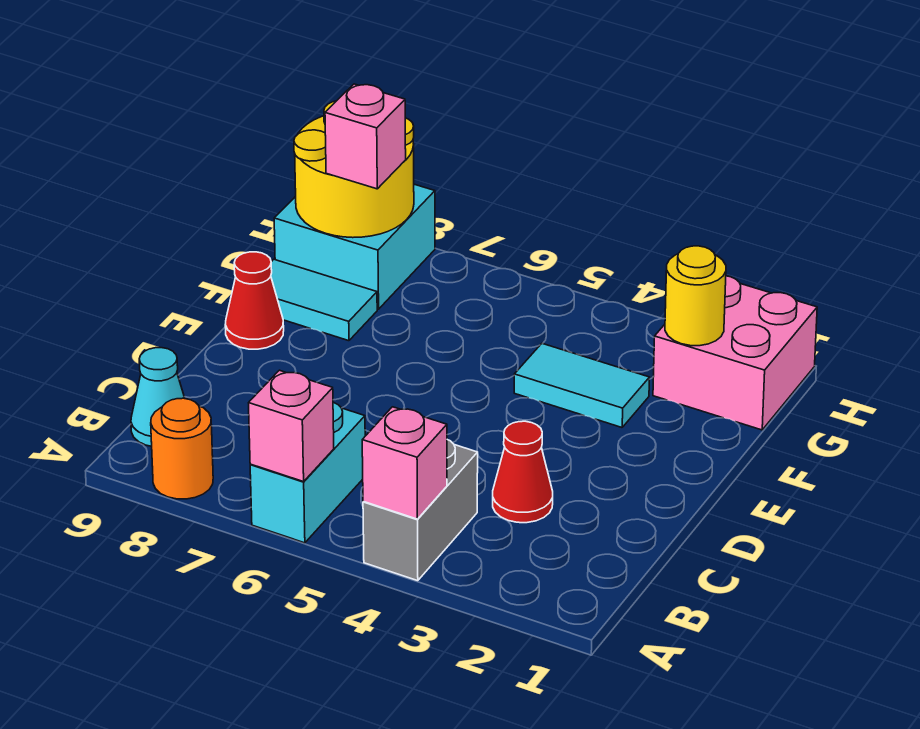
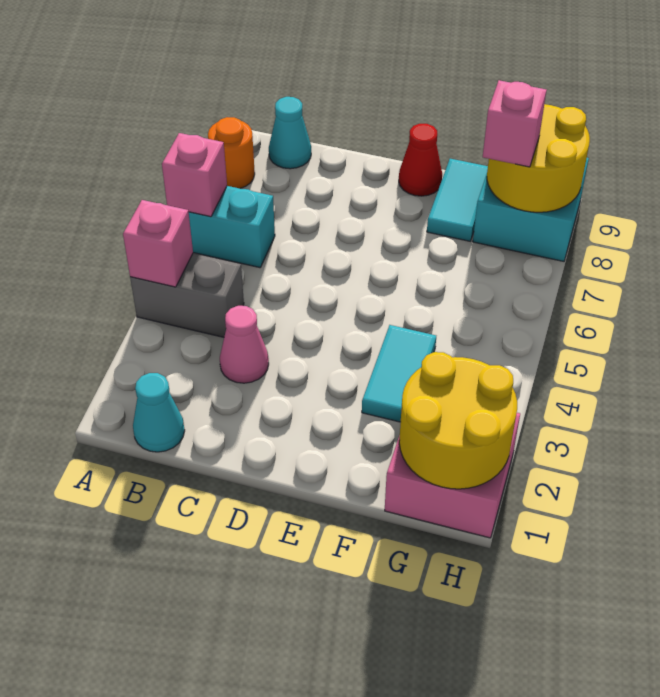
none -> cyan 1x1 cone [133,373,185,452]
red 1x1 cone [493,421,553,523] -> pink 1x1 cone [220,306,269,383]
yellow 1x1 round brick [665,246,726,346] -> yellow 2x2 round brick [399,352,517,489]

